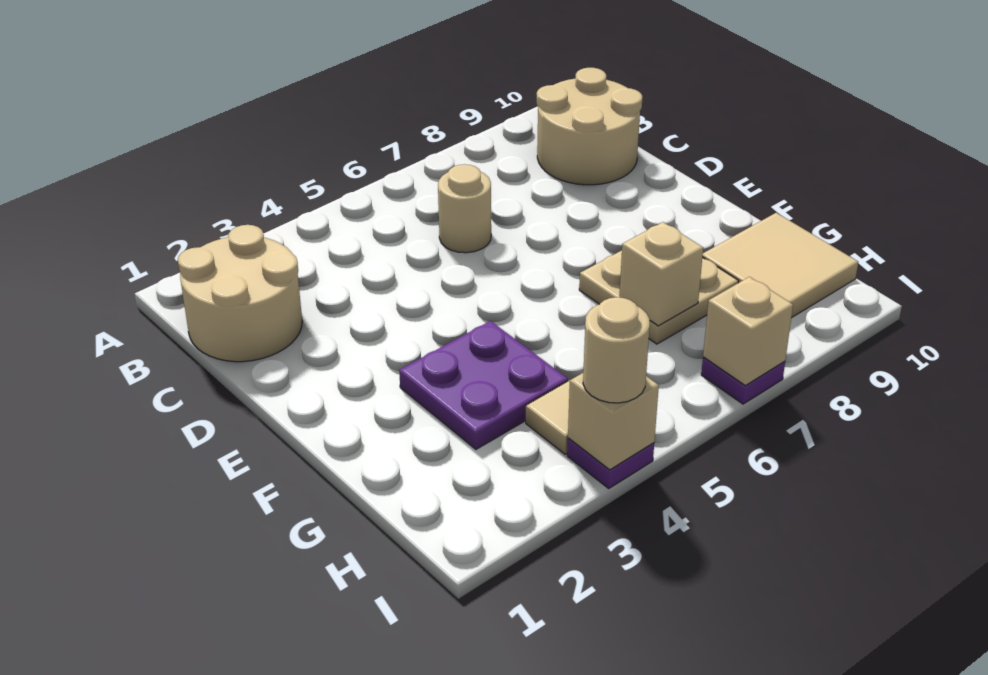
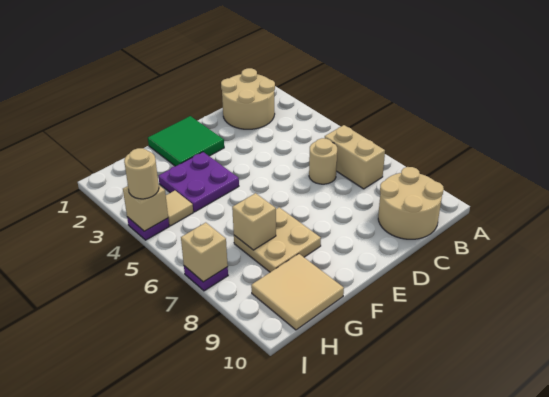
none -> tan 1x2 brick [325,125,385,189]
none -> green 2x2 tile [148,116,224,166]

